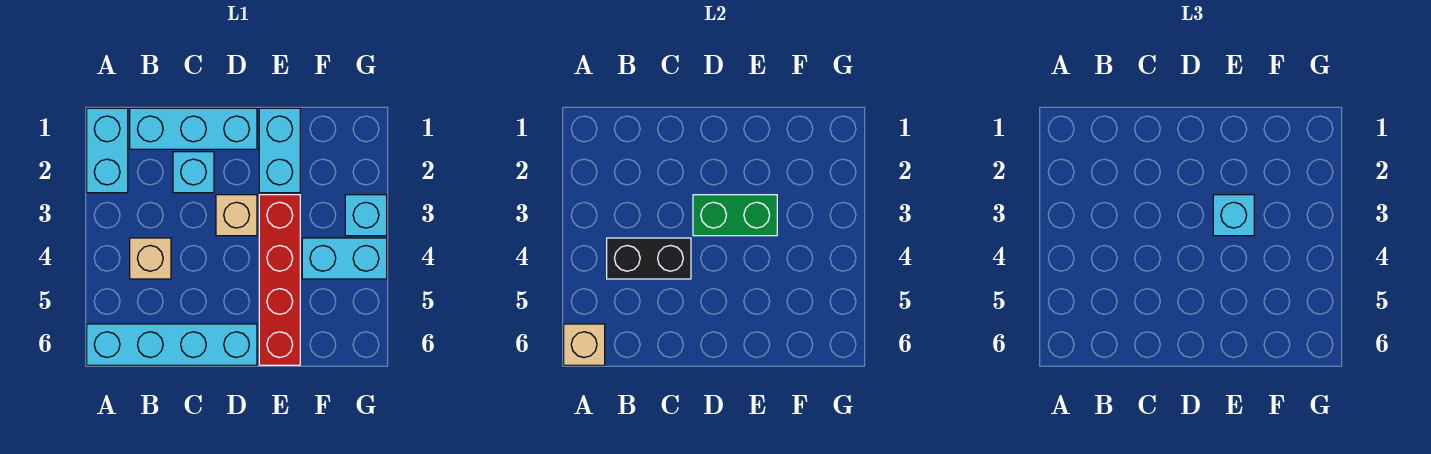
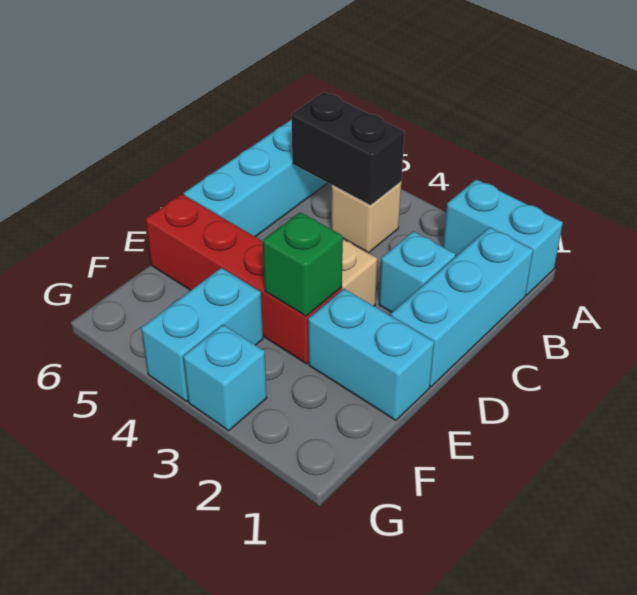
tan 1x1 brick [564,324,605,365] -> none
black 1x2 brick [607,238,691,279] -> black 1x2 brick turned to [292,92,405,205]
green 1x2 brick [693,195,777,236] -> green 1x1 brick [263,212,343,316]
cyan 1x1 brick [1213,195,1254,236] -> none

